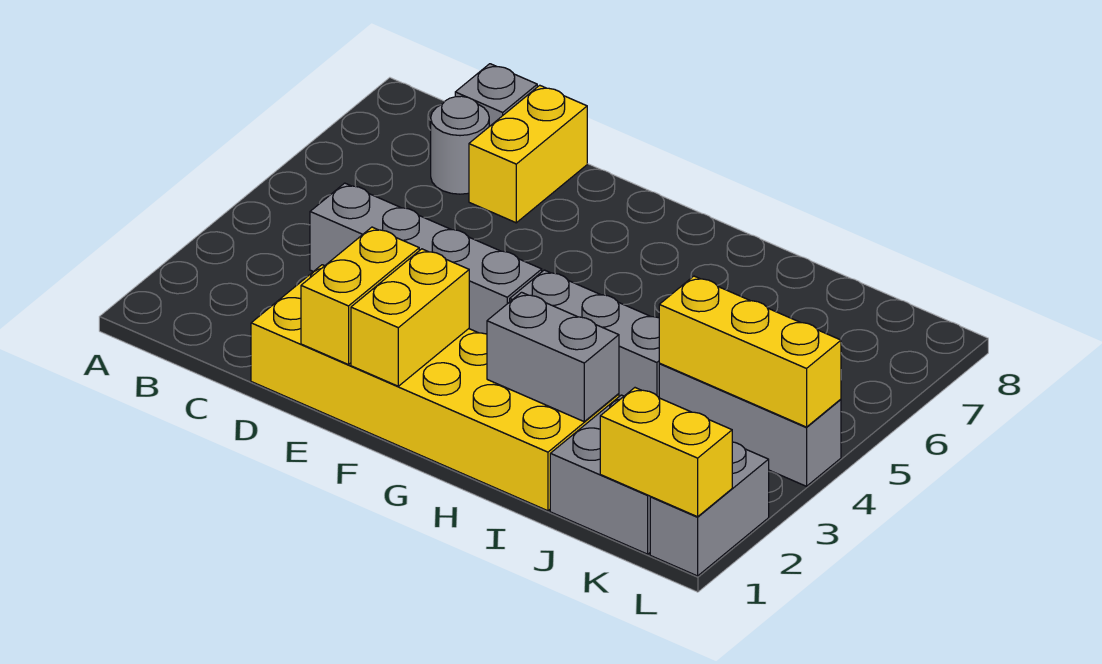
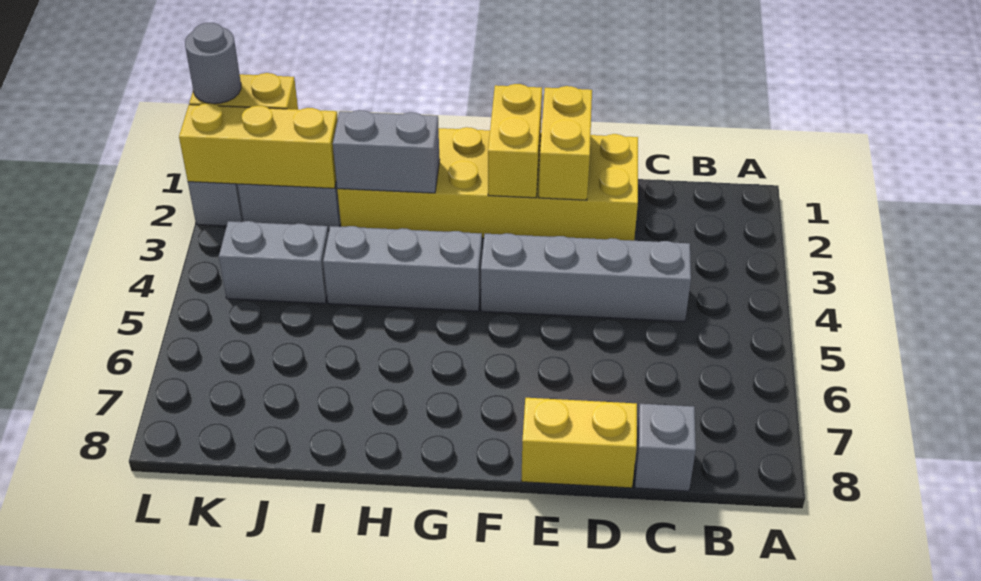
grey 1x1 round brick [431,96,489,194] -> grey 1x1 round brick moved to [185,23,241,104]
yellow 1x2 brick [469,85,587,223] -> yellow 1x2 brick turned to [521,398,637,488]
grey 1x3 brick [659,364,841,486] -> grey 1x2 brick [219,221,328,303]
yellow 1x3 brick [659,276,841,427] -> yellow 1x3 brick moved to [179,103,338,188]

